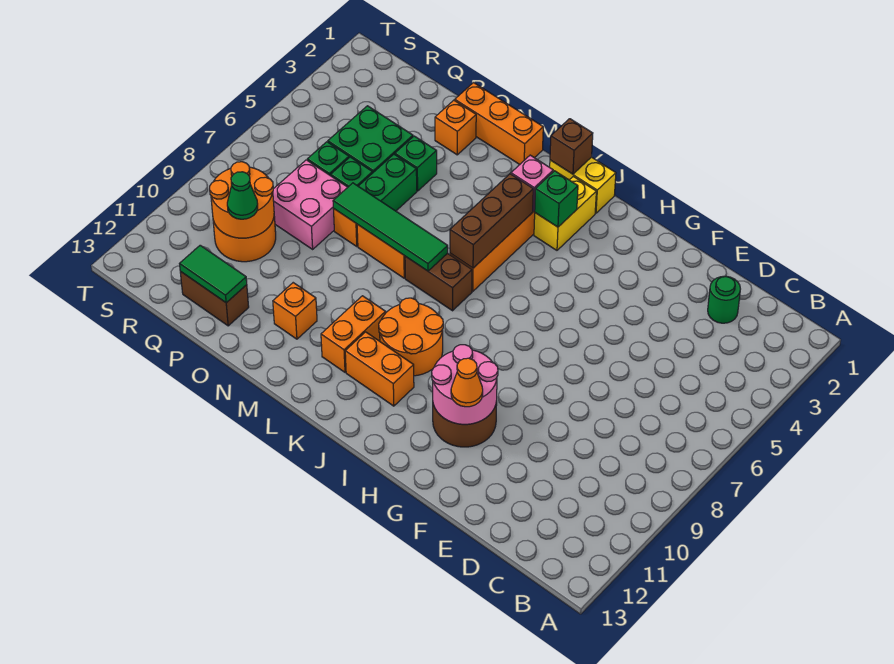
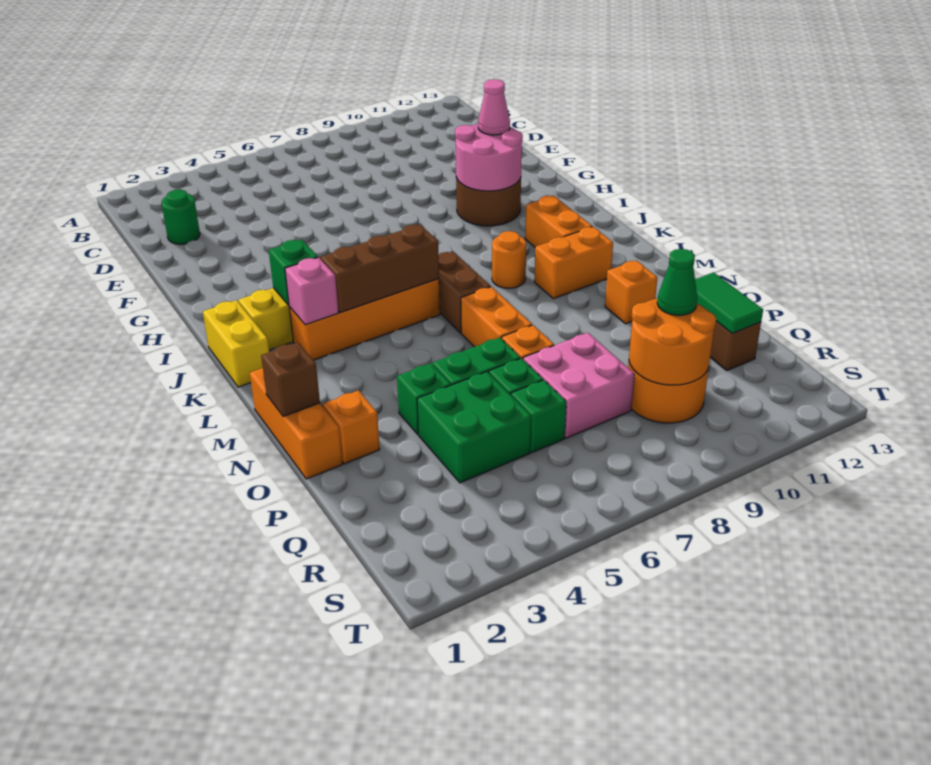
orange 1x1 cone [451,358,483,407] -> pink 1x1 cone [478,79,510,135]
orange 2x2 round brick [379,298,443,376] -> orange 1x1 round brick [492,231,526,288]
brown 1x1 brick [550,119,593,174] -> brown 1x1 brick moved to [261,342,320,417]
green 1x4 tile [333,183,448,271] -> none

